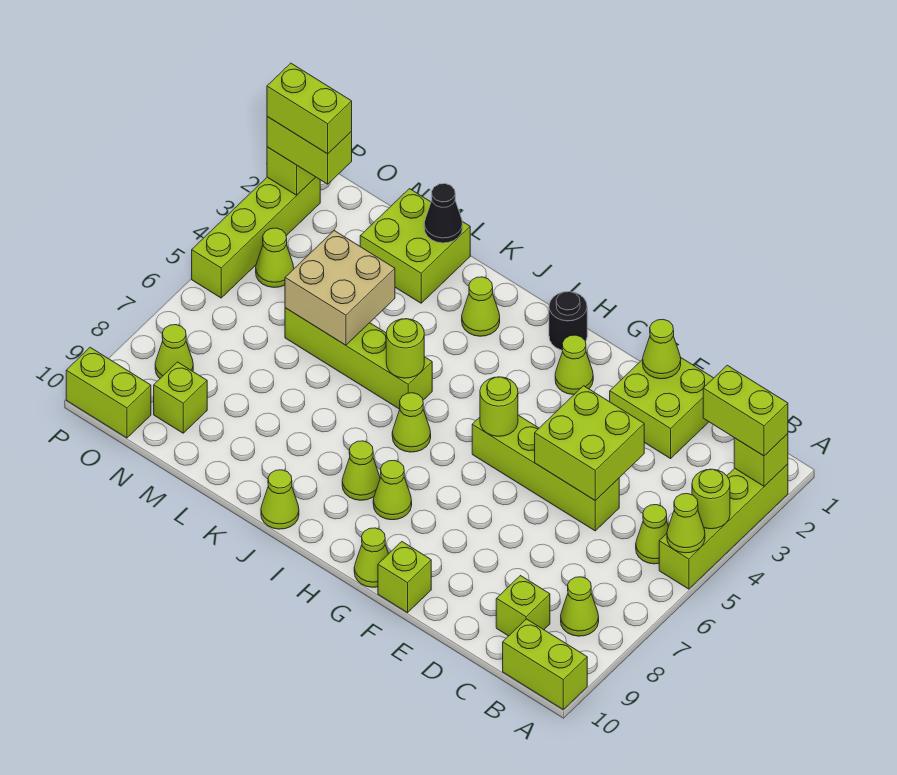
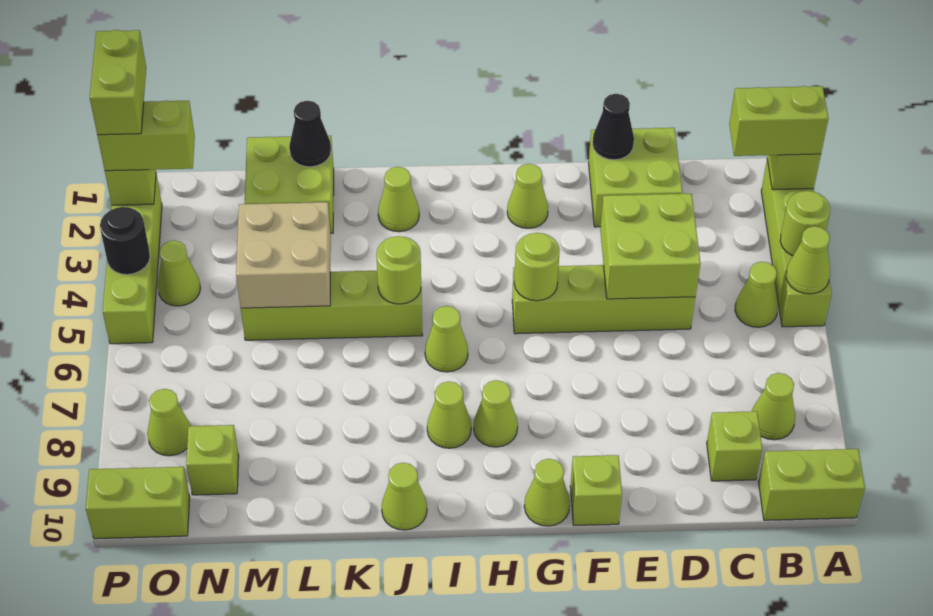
lime 1x1 cone [643,319,681,379] -> black 1x1 cone [593,94,634,160]
black 1x1 round brick [549,292,587,350] -> black 1x1 round brick moved to [100,207,150,275]
lime 1x2 brick [267,63,352,154] -> lime 1x2 brick turned to [90,30,146,135]

